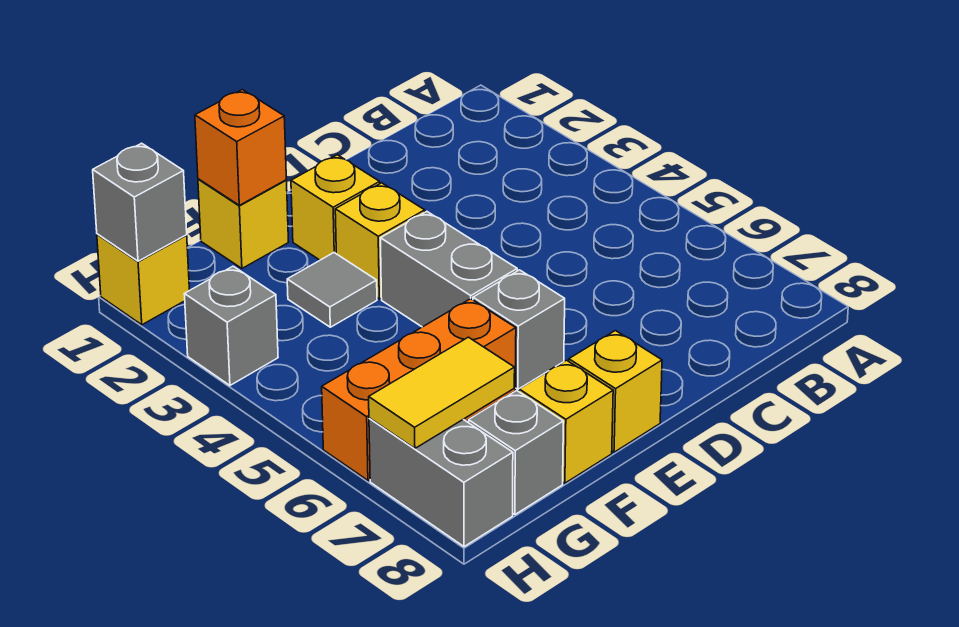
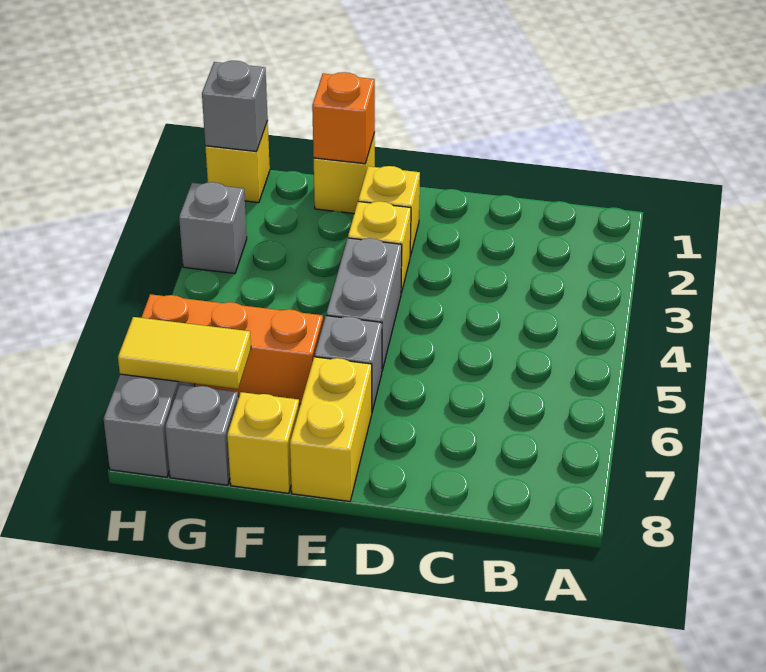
yellow 1x1 brick [569,331,662,452] -> yellow 1x2 brick [290,357,372,501]
grey 1x1 tile [287,253,377,327] -> none

